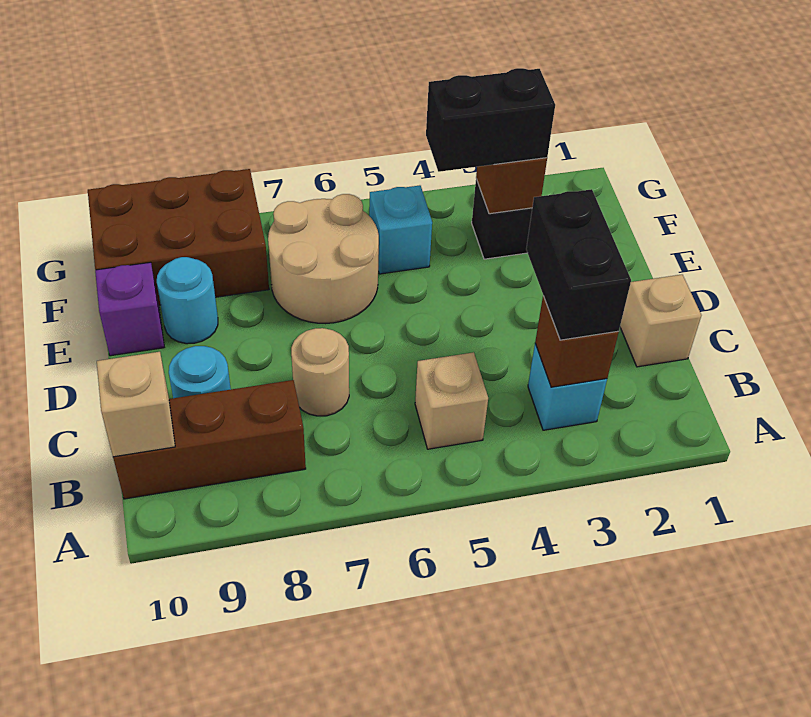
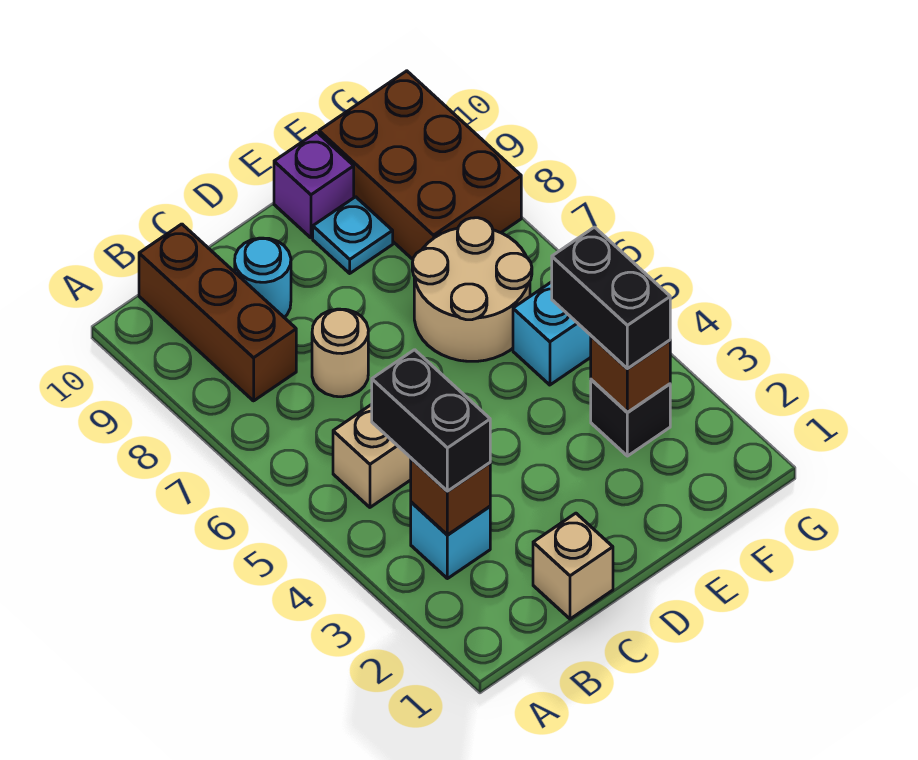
black 1x2 brick [526,189,631,340] -> black 1x2 brick turned to [372,350,490,491]
tan 1x1 brick [97,352,175,457] -> none
cyan 1x1 round brick [157,257,218,344] -> cyan 1x1 plate [313,197,393,273]

